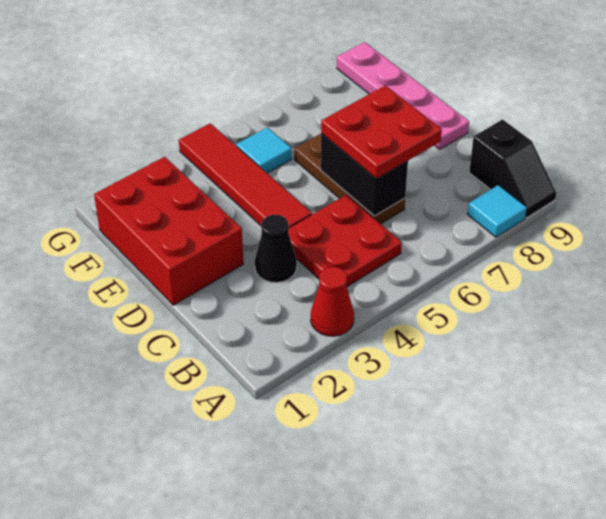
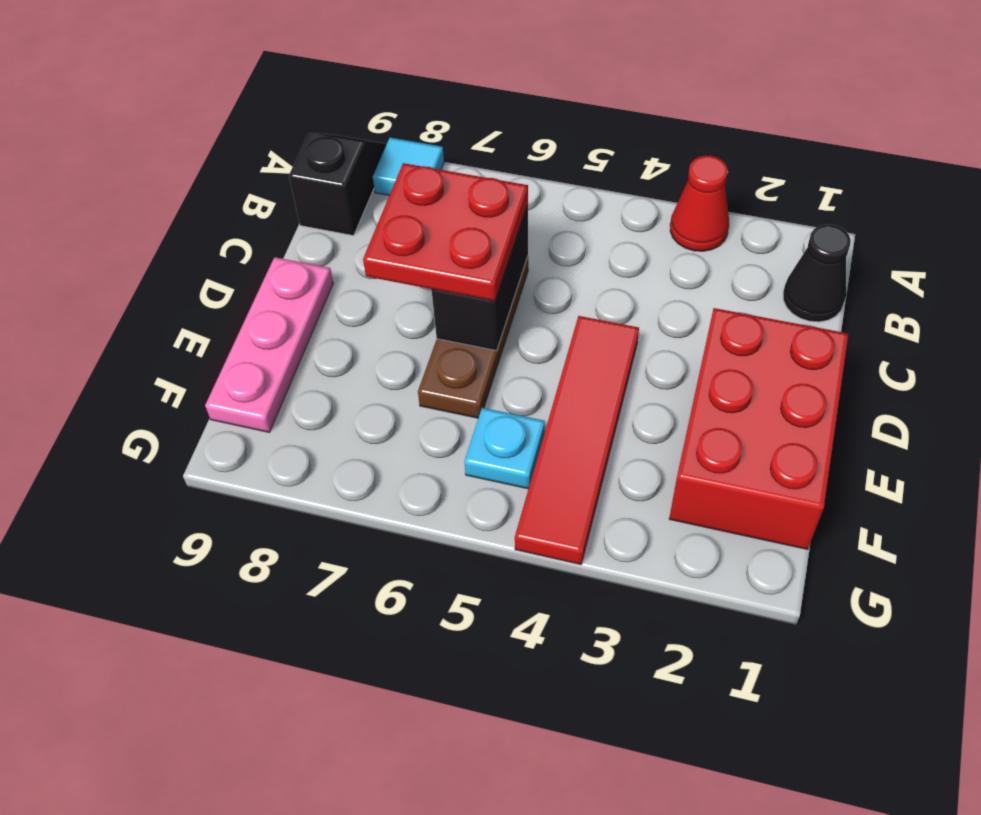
red 2x2 plate [288,195,402,287] -> none
black 1x1 cone [255,215,297,283] -> black 1x1 cone moved to [783,225,851,322]
pink 1x4 plate [337,42,469,149] -> pink 1x3 plate [205,257,333,432]
cyan 1x1 tile [236,127,292,173] -> cyan 1x1 plate [464,408,545,489]

